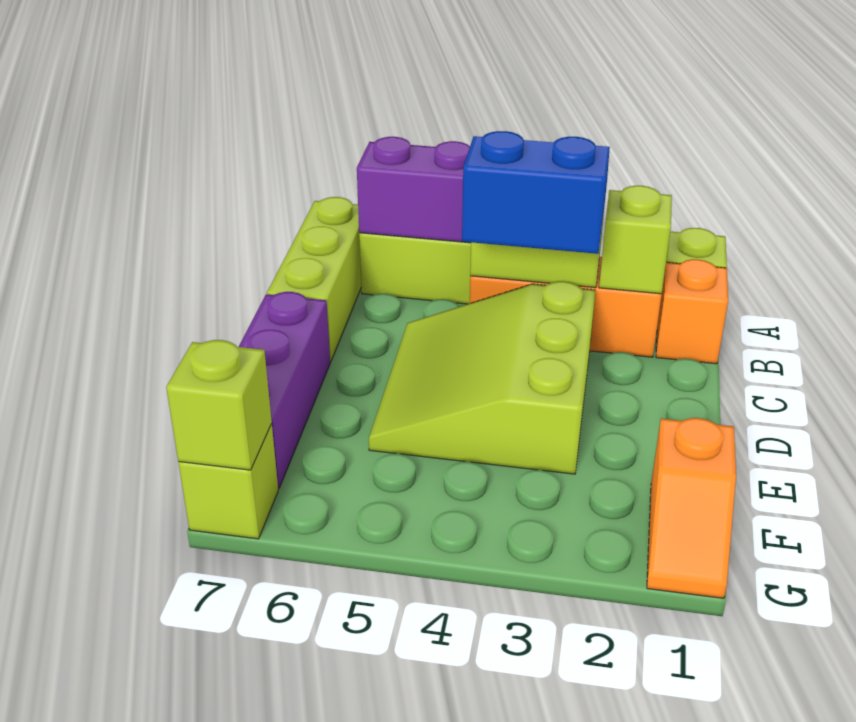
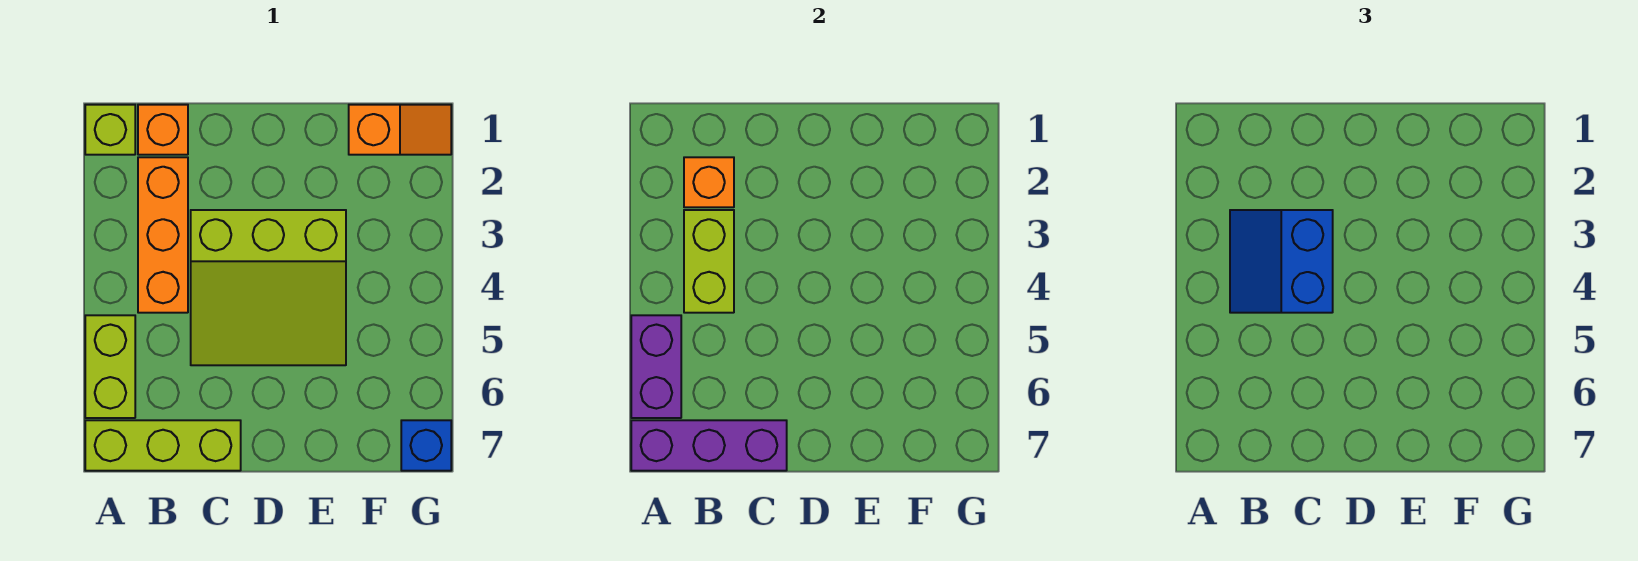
lime 1x1 brick [599,186,672,294] -> orange 1x1 brick [684,157,734,207]
purple 1x3 brick [239,292,330,488] -> purple 1x3 brick moved to [631,420,787,471]
lime 1x1 brick [178,424,278,539] -> blue 1x1 brick [401,420,451,471]
lime 1x1 brick [166,340,272,470] -> none

